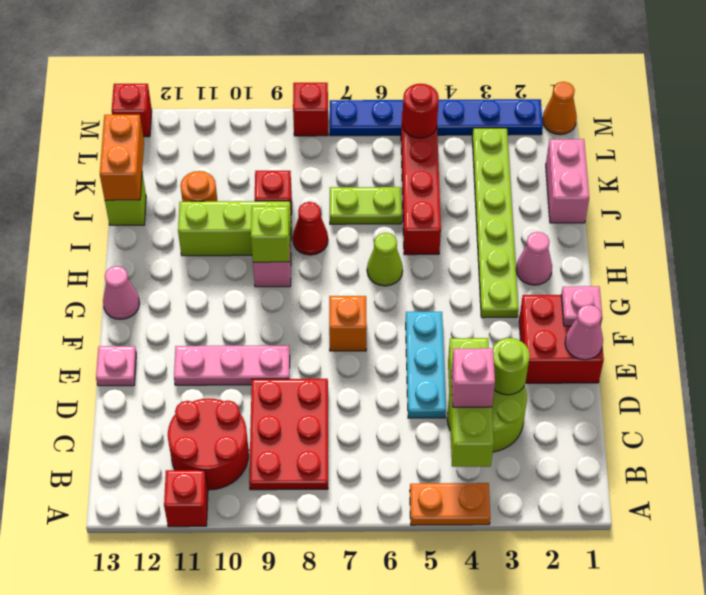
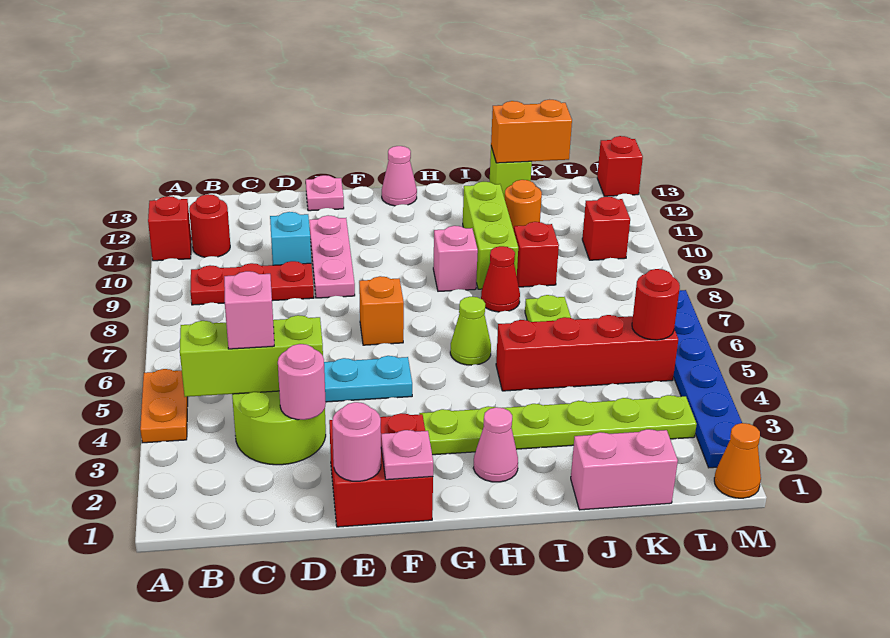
red 2x3 plate [249,379,328,490] -> red 1x3 plate [190,261,314,305]
red 2x2 round brick [168,399,249,490] -> red 1x1 round brick [189,194,230,257]
lime 1x1 round brick [493,338,530,395] -> pink 1x1 round brick [278,344,326,420]
none -> cyan 1x1 brick [270,212,311,265]
pink 1x1 cone [565,305,603,360] -> pink 1x1 round brick [332,402,381,481]
lime 1x1 brick [251,206,290,262] -> none
red 1x1 brick [293,83,328,136] -> red 1x1 brick moved to [582,196,630,260]

